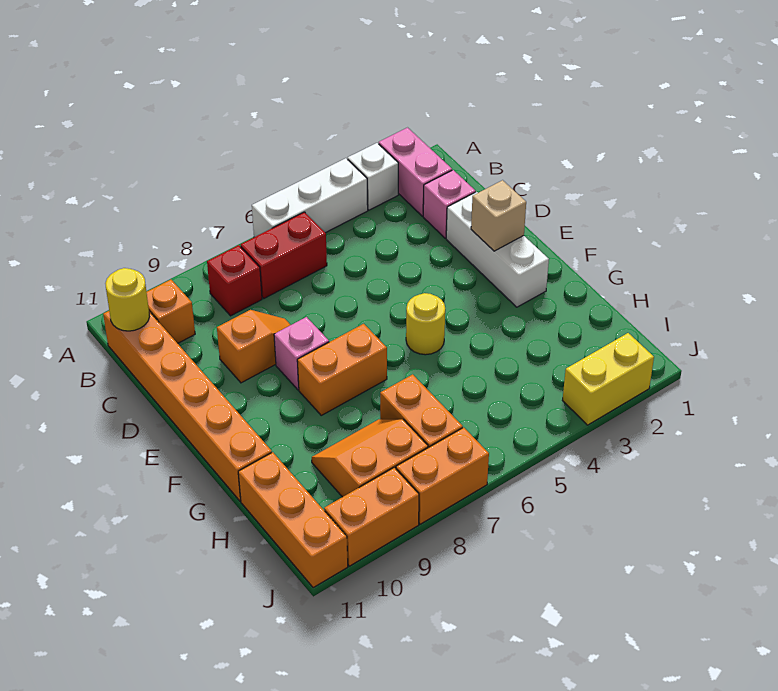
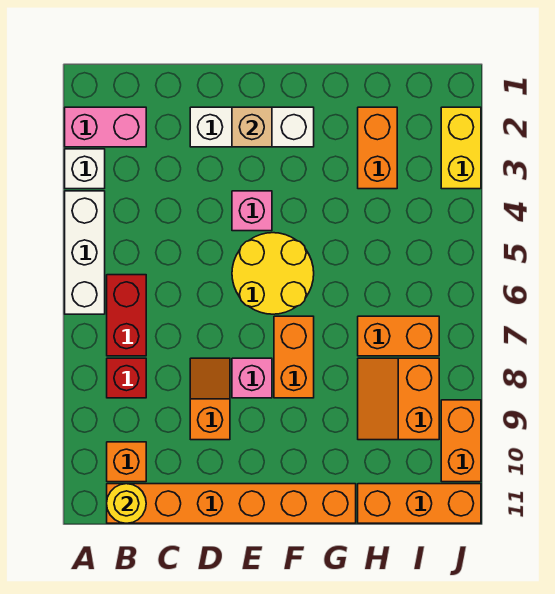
pink 1x1 brick [423,170,476,238] -> pink 1x1 brick moved to [232,191,272,231]
yellow 1x1 round brick [406,293,445,355] -> yellow 2x2 round brick [232,233,314,314]
orange 1x2 brick [396,427,489,524] -> orange 1x2 brick moved to [358,107,397,189]

